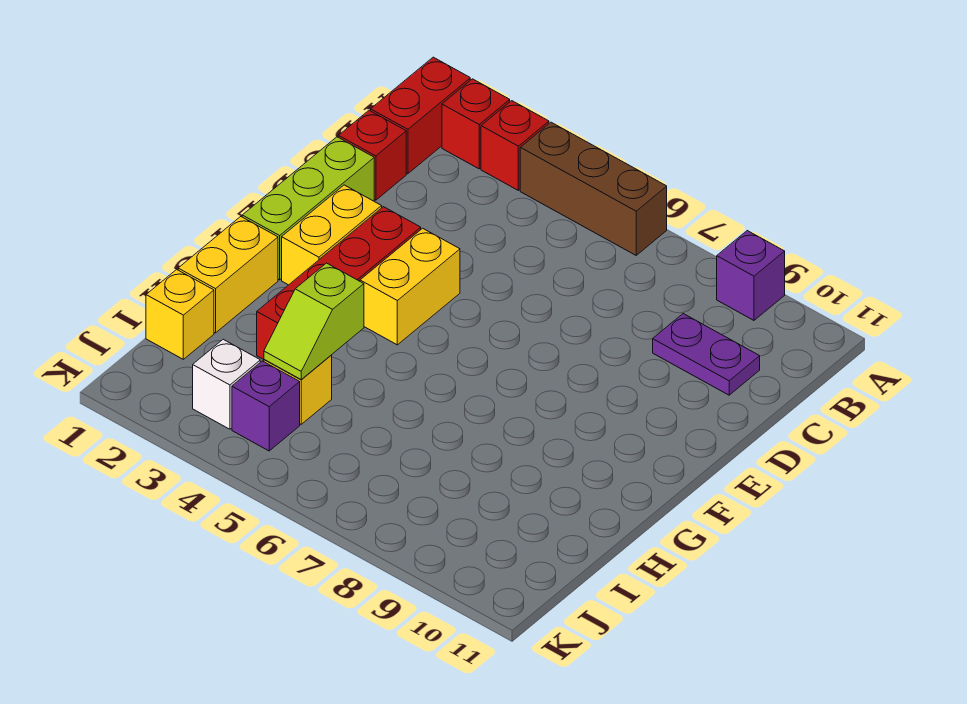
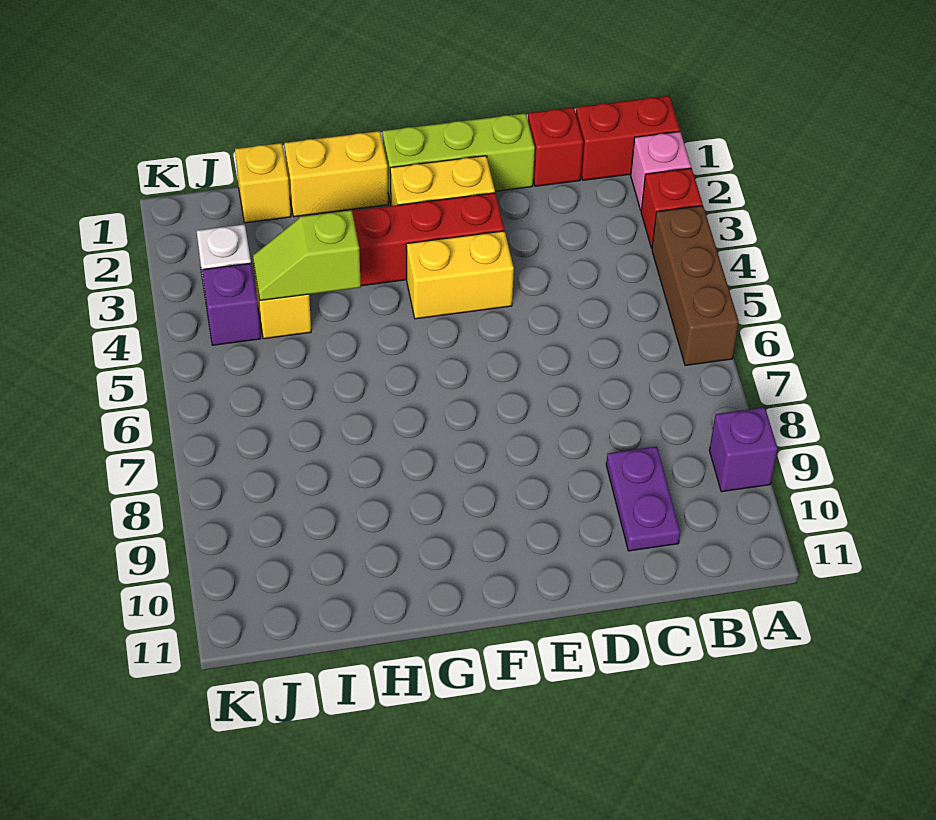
red 1x1 brick [442,79,510,169] -> pink 1x1 brick [631,132,691,210]

